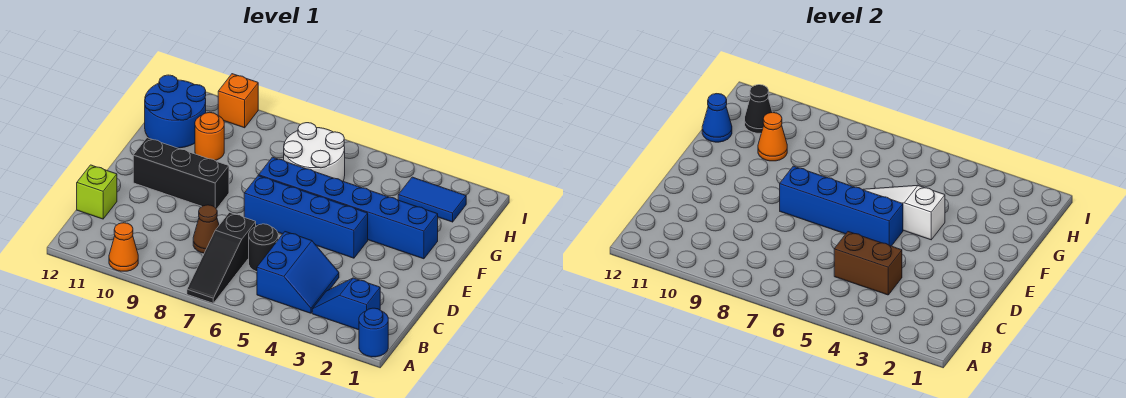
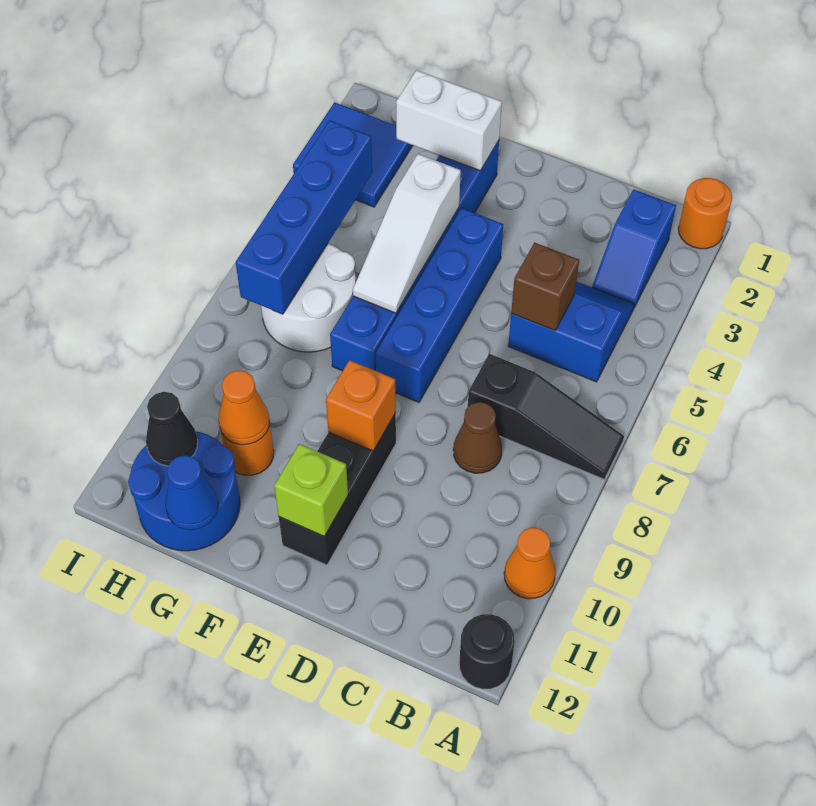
blue 1x1 round brick [359,308,388,357] -> orange 1x1 round brick [678,178,732,249]
brown 1x2 brick [834,232,902,295] -> brown 1x1 brick [511,243,579,331]
black 1x1 round brick [249,224,278,272] -> black 1x1 round brick moved to [459,614,515,689]
lime 1x1 brick [77,165,117,219] -> lime 1x1 brick moved to [274,444,348,536]
blue 1x4 brick [780,166,903,246] -> blue 1x4 brick moved to [236,120,372,314]
none -> white 1x2 brick [396,70,502,171]
blue 1x2 tile [398,177,466,222] -> blue 2x2 tile [293,102,413,207]
orange 1x1 brick [218,74,258,128] -> orange 1x1 brick moved to [326,360,396,451]

